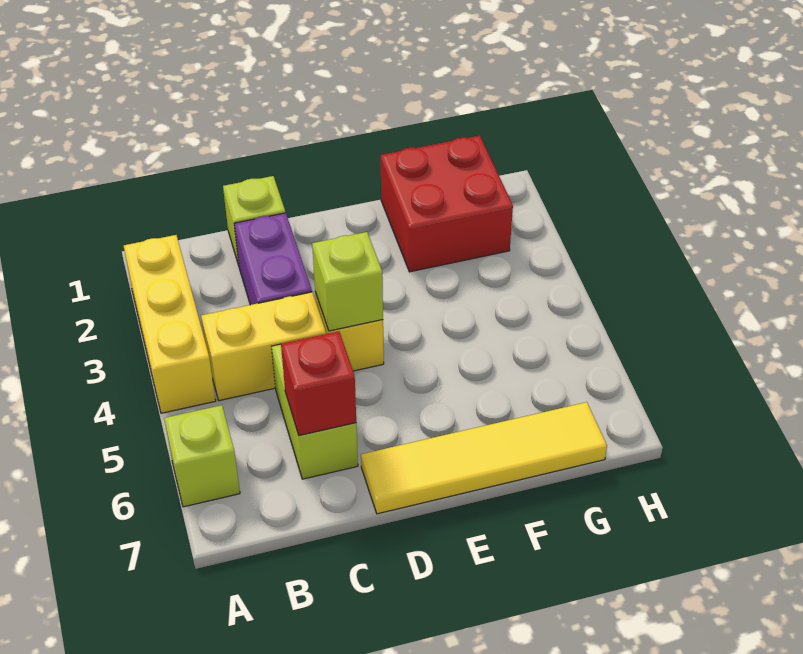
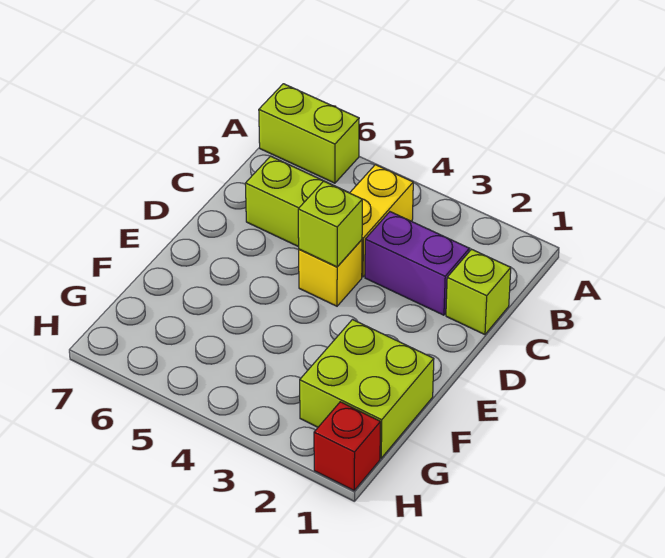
yellow 1x3 brick [124,235,216,413] -> none
lime 1x1 brick [164,405,240,507] -> lime 1x2 brick [259,84,359,183]
red 1x1 brick [281,331,356,435] -> red 1x1 brick moved to [314,402,381,490]
yellow 1x4 tile [361,402,607,514] -> none
red 2x2 brick [381,136,513,272] -> lime 2x2 brick [300,320,434,458]

